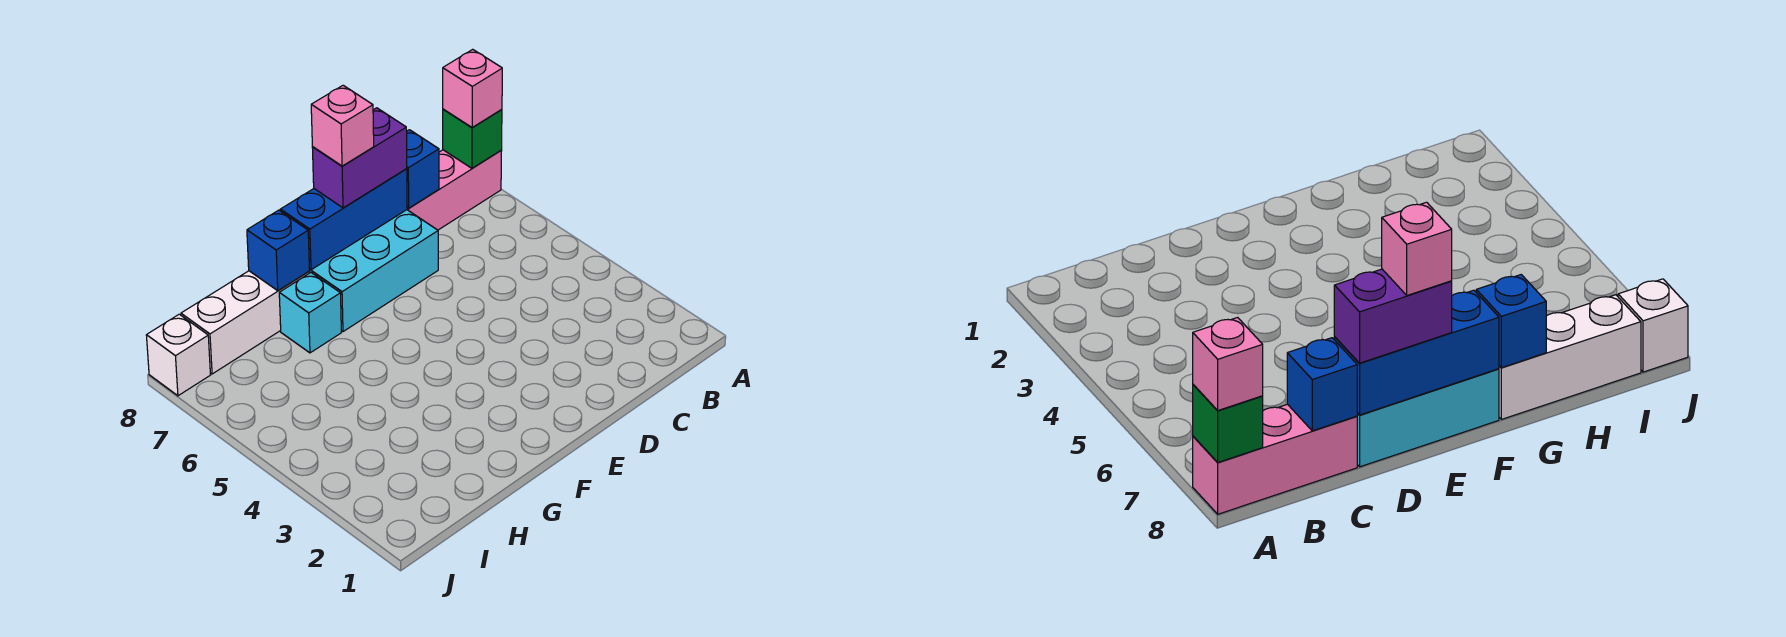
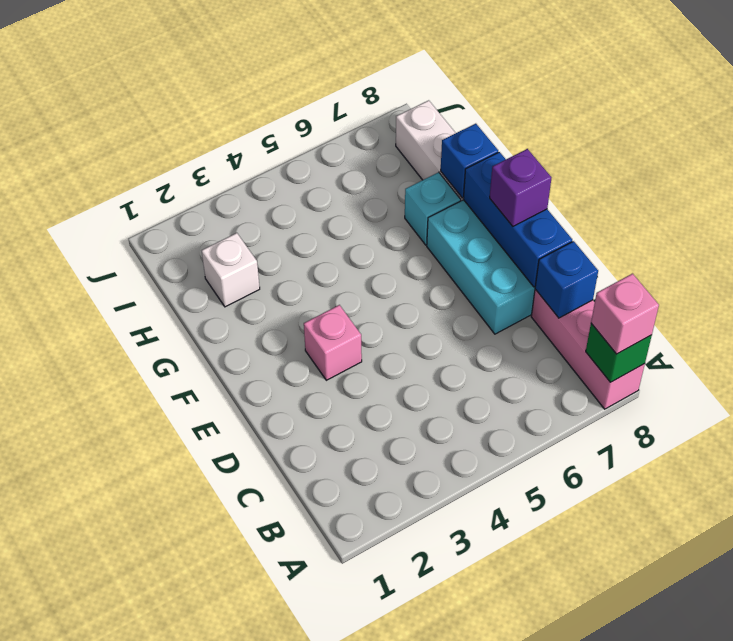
purple 1x2 brick [312,108,407,208] -> purple 1x1 brick [490,149,551,226]
pink 1x1 brick [311,85,374,166] -> pink 1x1 brick moved to [304,305,362,380]
white 1x1 brick [146,314,210,396] -> white 1x1 brick moved to [202,233,260,307]

